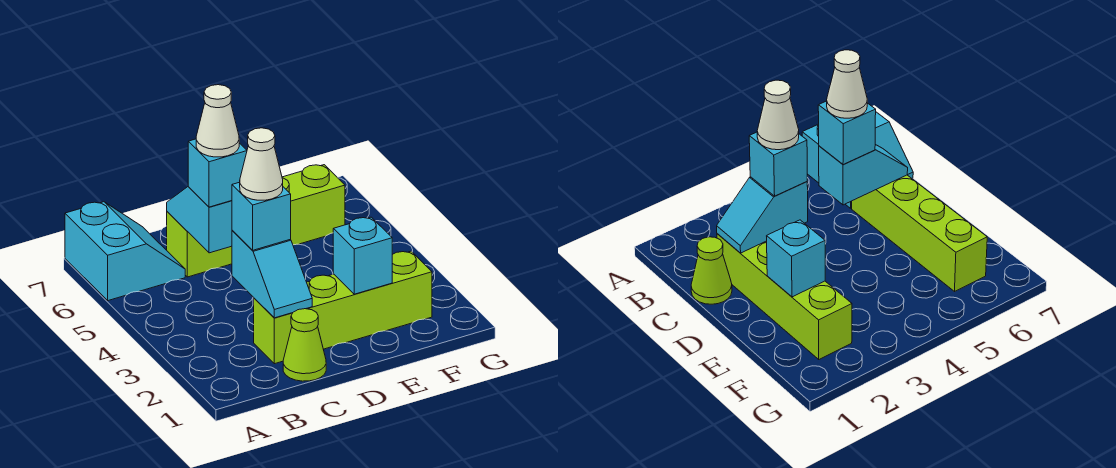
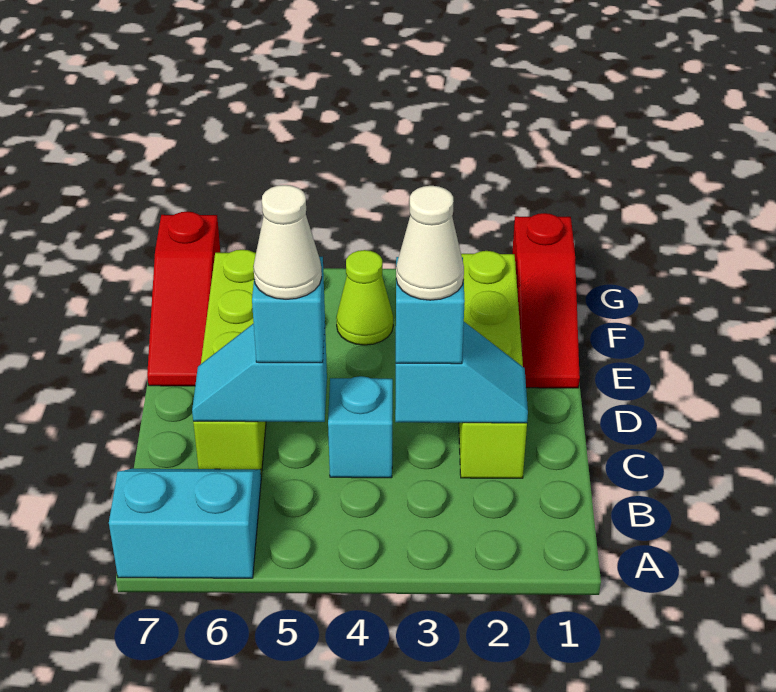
lime 1x1 cone [283,309,326,381] -> lime 1x1 cone moved to [336,250,393,345]
none -> red 1x3 slope [512,213,580,388]
cyan 1x1 brick [333,217,392,294] -> cyan 1x1 brick moved to [328,376,393,478]
none -> red 1x3 slope [147,212,220,386]

